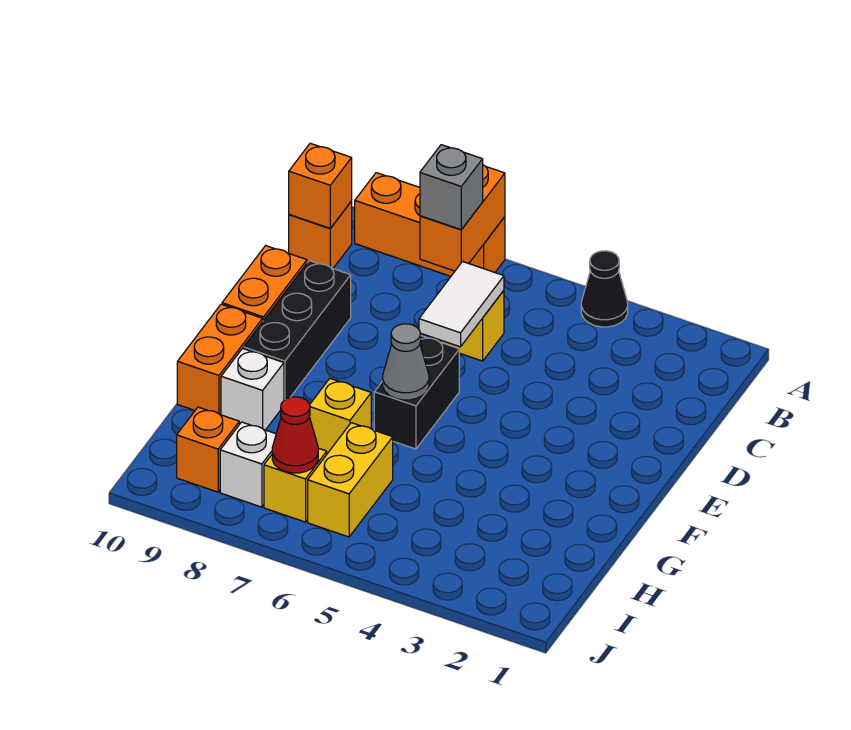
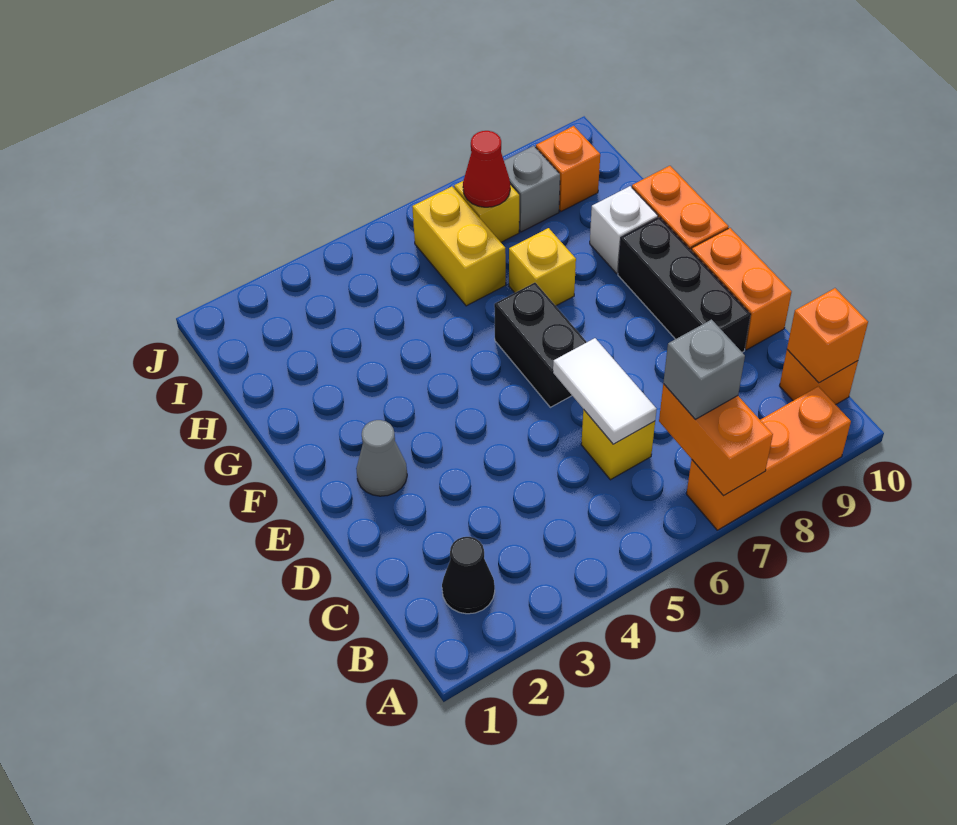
black 1x1 cone [581,251,628,327] -> black 1x1 cone moved to [442,537,495,614]
grey 1x1 cone [383,324,429,400] -> grey 1x1 cone moved to [356,420,407,496]
white 1x1 brick [220,422,276,507] -> grey 1x1 brick [504,146,560,232]

